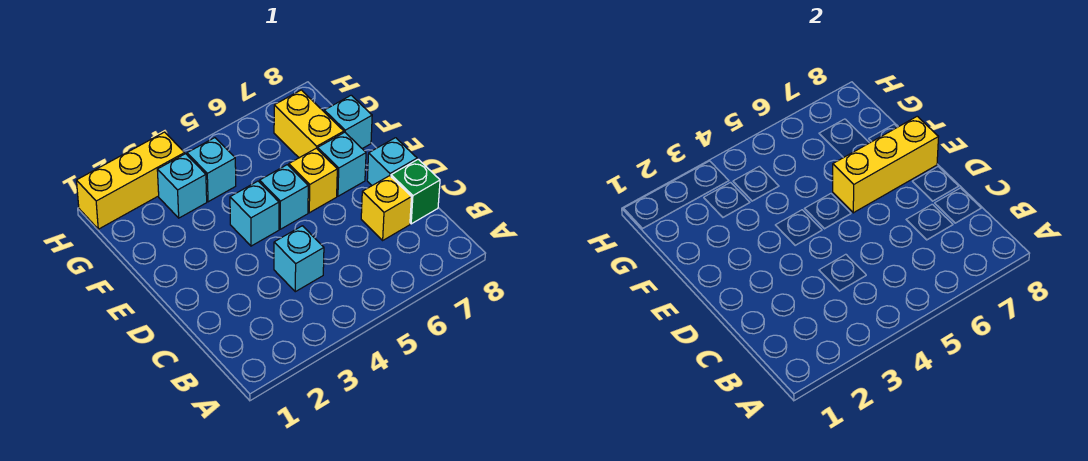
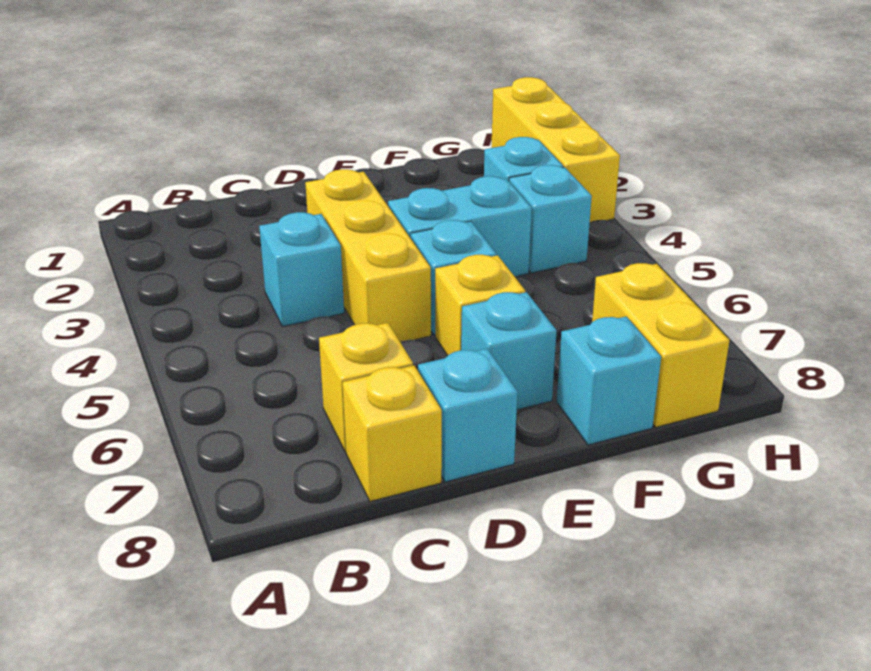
green 1x1 brick [391,159,440,224] -> yellow 1x1 brick [343,366,442,501]
cyan 1x1 brick [230,181,279,246] -> cyan 1x2 brick [388,176,532,276]
yellow 1x3 brick [833,116,938,213] -> yellow 1x3 brick moved to [305,169,431,342]
yellow 1x2 brick [274,90,344,158] -> yellow 1x2 brick turned to [592,263,730,427]

